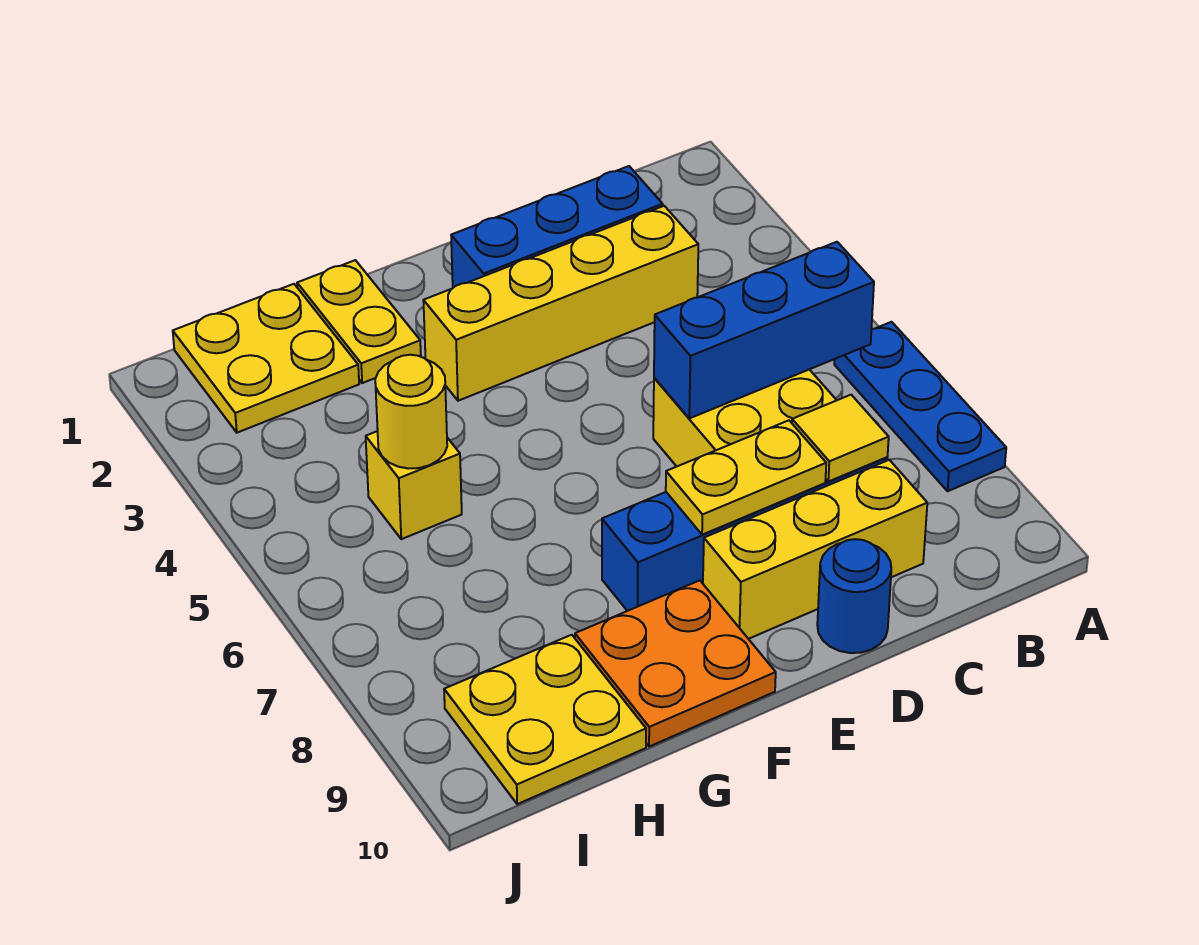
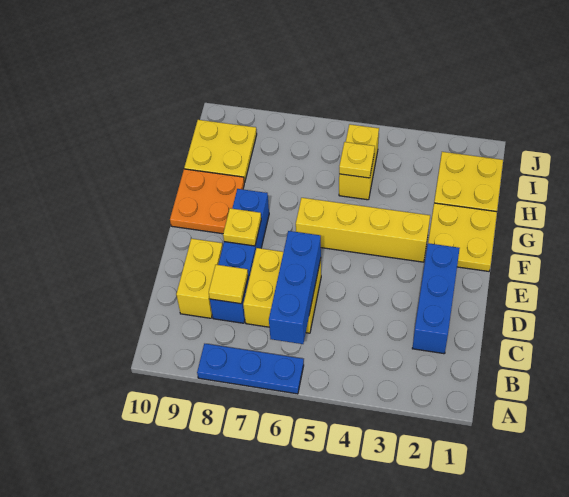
yellow 1x4 brick [423,206,698,401] -> yellow 1x4 brick turned to [296,198,430,262]
yellow 1x3 brick [703,460,927,639] -> yellow 1x2 brick [176,239,223,318]
yellow 1x2 plate [666,420,826,535] -> yellow 1x1 plate [223,208,261,246]
blue 1x1 round brick [817,539,891,653] -> none
yellow 1x2 plate [297,260,421,383] -> yellow 2x2 plate [428,203,497,271]
yellow 1x1 brick [366,431,462,539] -> yellow 1x2 brick [339,124,379,200]
yellow 1x1 round brick [375,355,447,469] -> yellow 1x1 plate [339,142,375,178]

